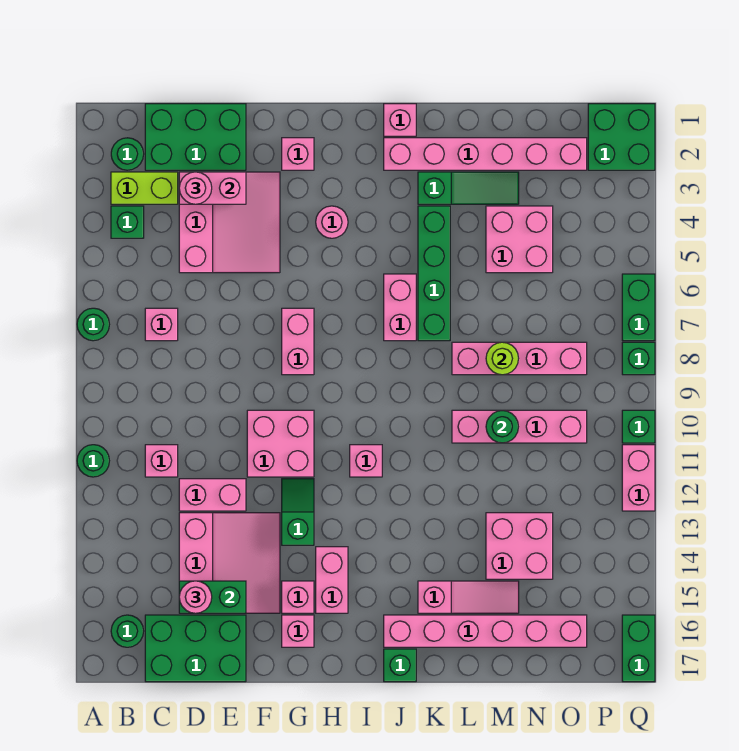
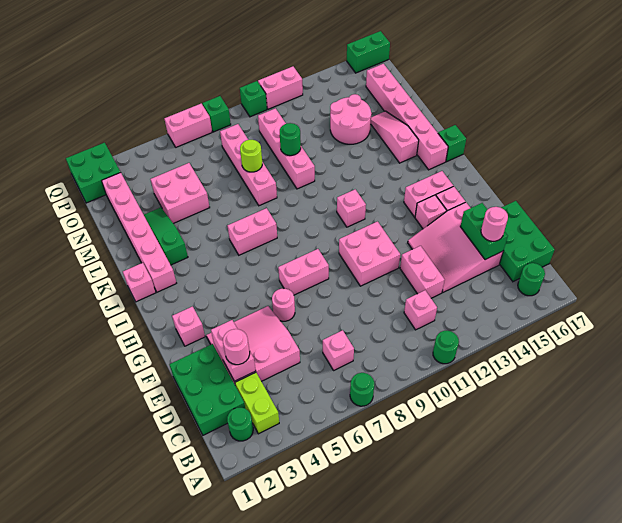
green 1x1 brick [111,206,144,238] -> none
pink 3x3 slope [179,513,280,613] -> pink 3x3 slope turned to [408,202,503,292]
green 1x2 slope [282,479,314,545] -> none
pink 1x1 brick [282,615,314,647] -> pink 1x1 brick moved to [415,195,446,229]
pink 1x1 round brick [316,206,348,238] -> pink 1x1 round brick moved to [272,289,295,321]
green 1x4 brick [418,206,450,341] -> none
pink 2x2 brick [486,513,553,579] -> pink 2x2 round brick [330,94,371,144]
green 1x2 brick [622,274,655,341] -> pink 1x2 brick [164,104,212,147]

